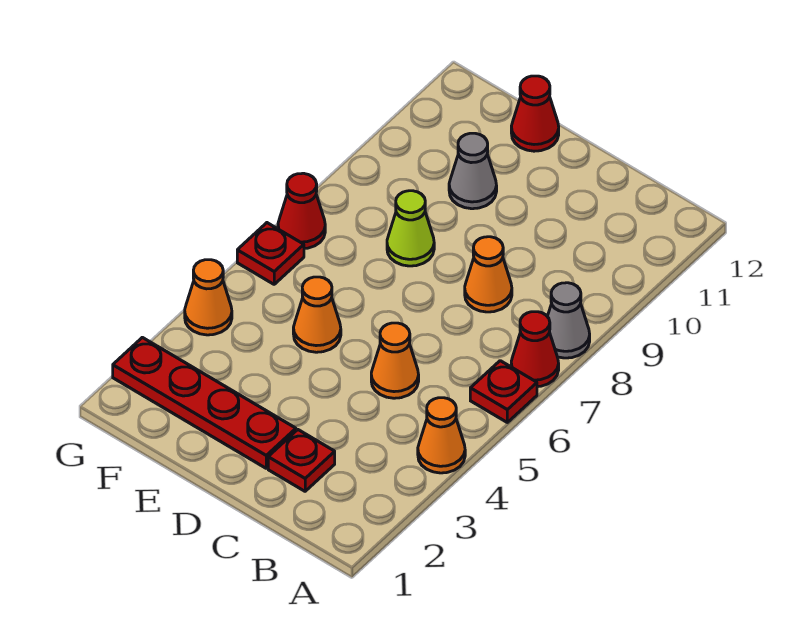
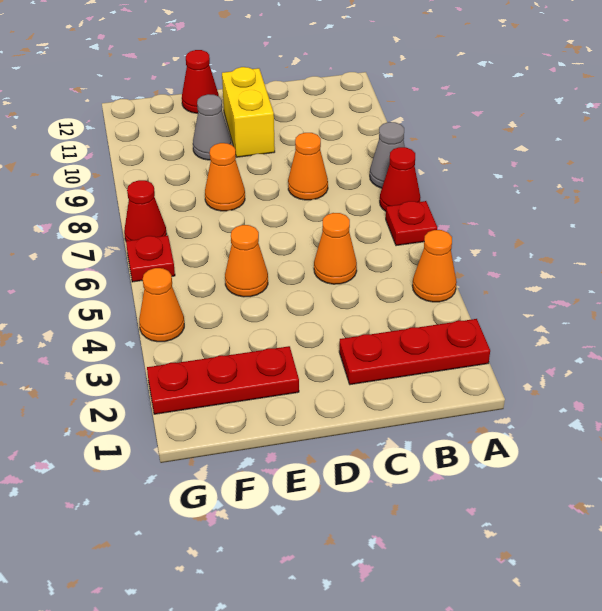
red 1x1 plate [268,430,335,491] -> red 1x3 plate [339,319,490,385]
red 1x4 plate [113,337,296,468] -> red 1x3 plate [147,346,299,414]
none -> yellow 1x2 brick [222,67,275,157]
lime 1x1 cone [387,191,434,266] -> orange 1x1 cone [205,143,245,211]

